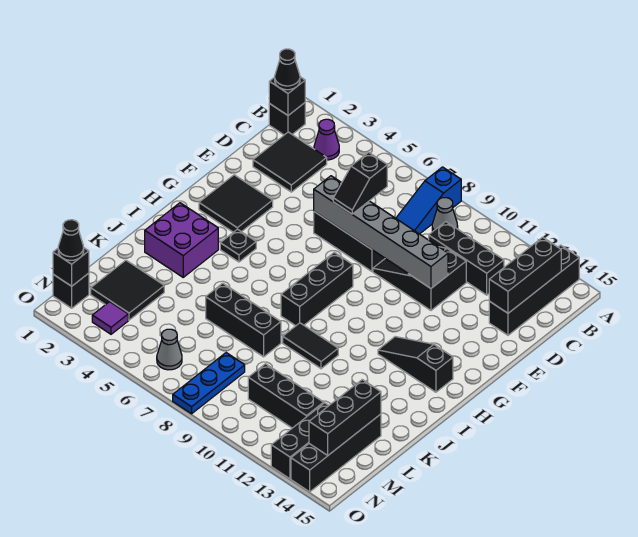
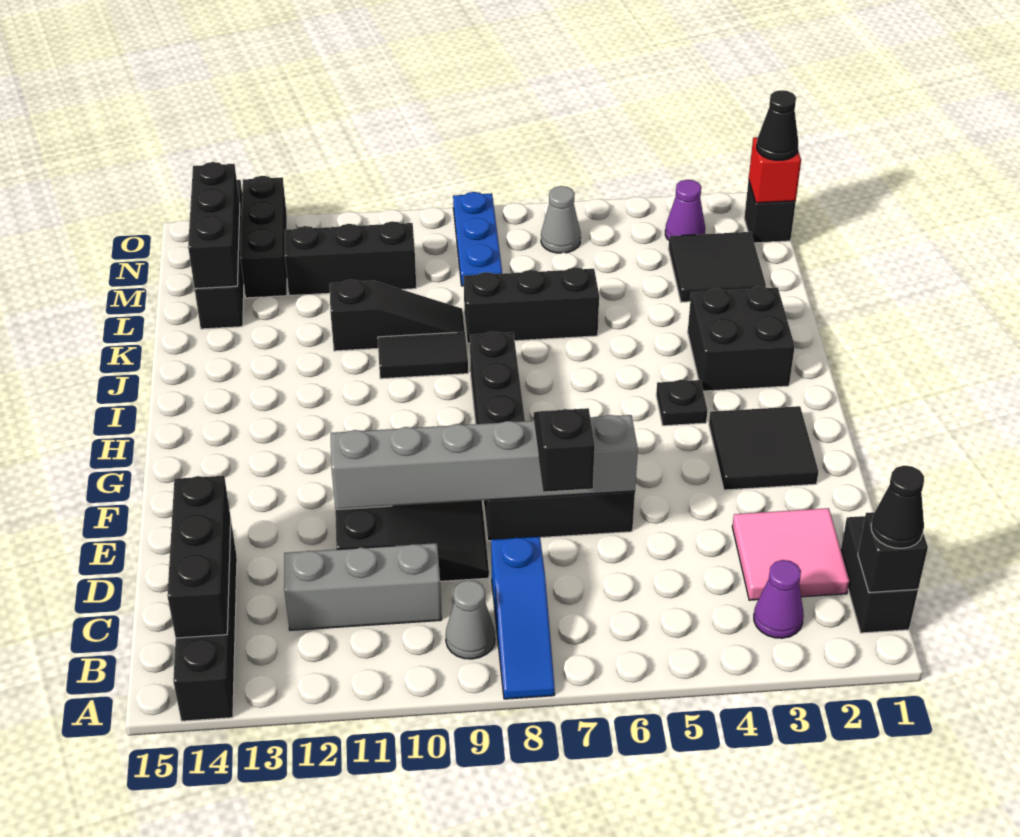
blue 1x3 slope [396,167,461,234] -> blue 1x3 slope turned to [491,537,555,699]
black 1x1 brick [269,103,305,135] -> black 1x2 brick [841,516,918,633]
black 2x2 tile [253,132,327,192] -> pink 2x2 tile [732,508,849,600]
black 1x3 brick [429,222,504,295] -> grey 1x3 brick [284,543,442,630]
black 1x3 slope [378,337,453,392] -> black 1x3 slope moved to [330,280,465,351]
purple 2x2 brick [145,203,218,277] -> black 2x2 brick [688,286,795,391]
black 1x1 brick [53,248,89,286] -> red 1x1 brick [749,137,801,203]
purple 1x1 tile [92,302,128,334] -> purple 1x1 cone [665,180,705,240]

